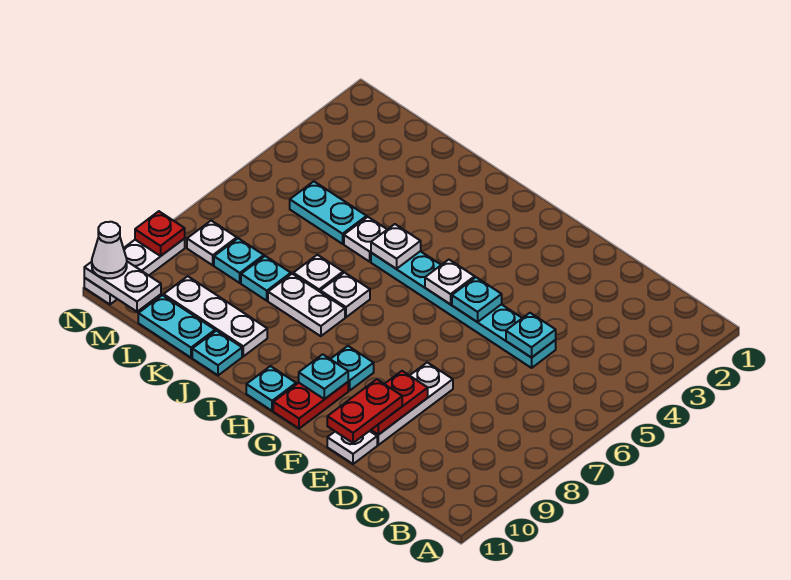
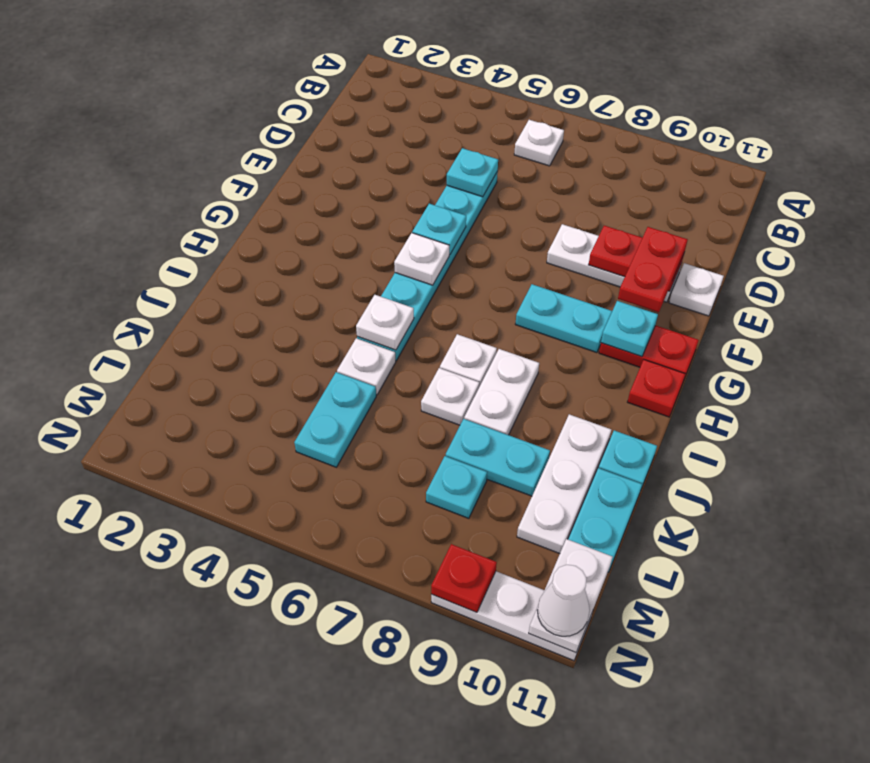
red 1x2 plate [327,379,402,443] -> red 1x2 plate turned to [618,227,688,312]
cyan 1x1 plate [331,346,374,391] -> cyan 1x2 plate [515,284,612,353]
cyan 1x1 plate [246,366,296,411] -> red 1x1 plate [628,360,685,417]
cyan 1x1 plate [241,256,291,301] -> cyan 1x2 plate [446,419,550,496]
white 1x1 plate [187,221,237,265] -> white 1x1 plate moved to [514,120,564,166]

